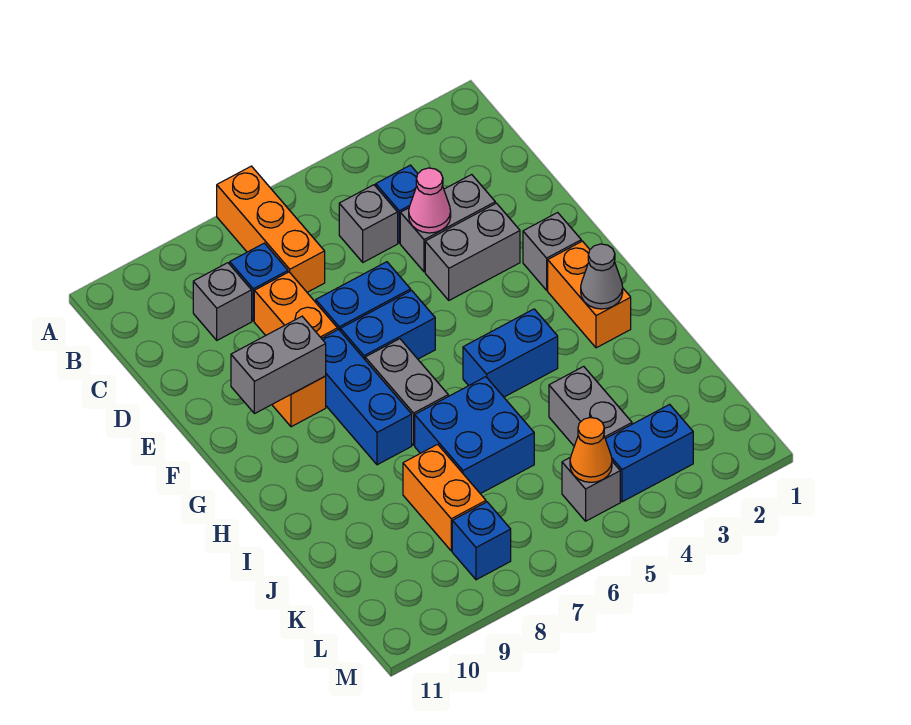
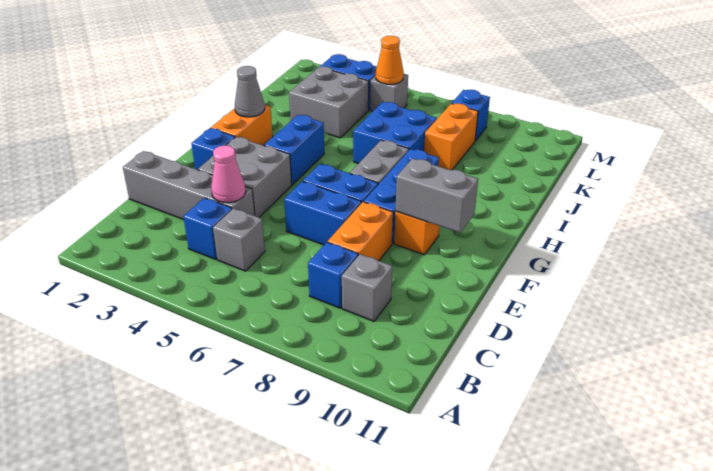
orange 1x3 brick [217,166,325,292] -> none
grey 1x2 brick [400,174,495,272] -> grey 1x4 brick [123,151,255,220]
grey 1x2 brick [425,203,520,300] -> grey 2x2 brick [198,137,292,217]
grey 1x1 brick [523,212,581,290] -> blue 1x1 brick [191,128,235,170]
blue 1x2 brick [463,309,558,397] -> blue 1x2 brick turned to [264,115,324,185]
grey 1x2 brick [549,366,632,446] -> grey 2x2 brick [289,67,369,138]

